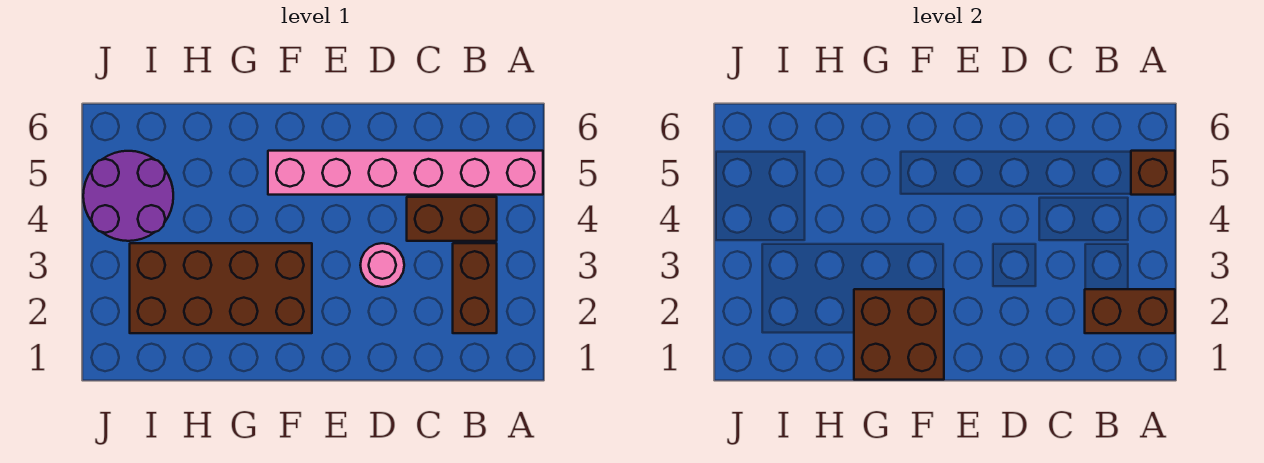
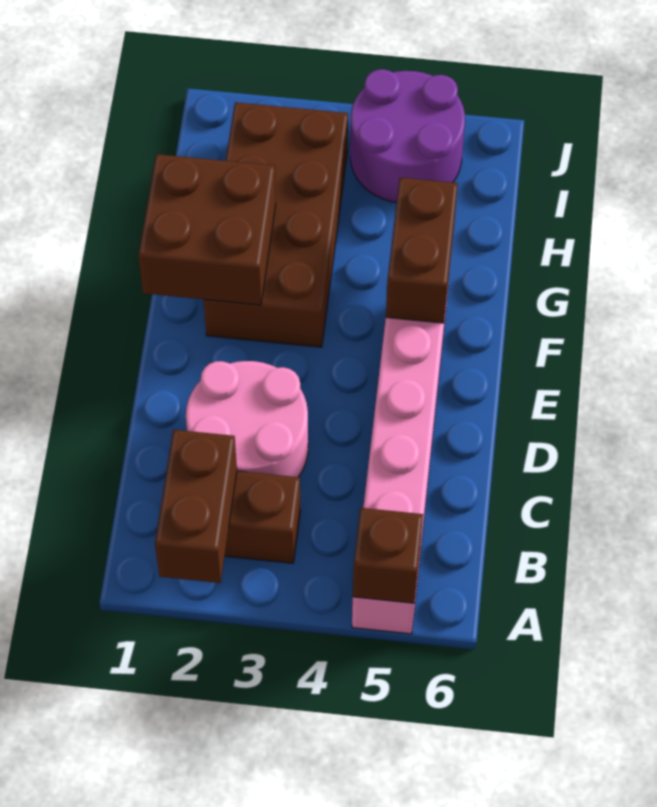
brown 1x2 brick [407,197,497,241] -> brown 1x2 brick moved to [386,178,458,323]
pink 1x1 round brick [360,243,404,287] -> pink 2x2 round brick [186,361,308,477]

